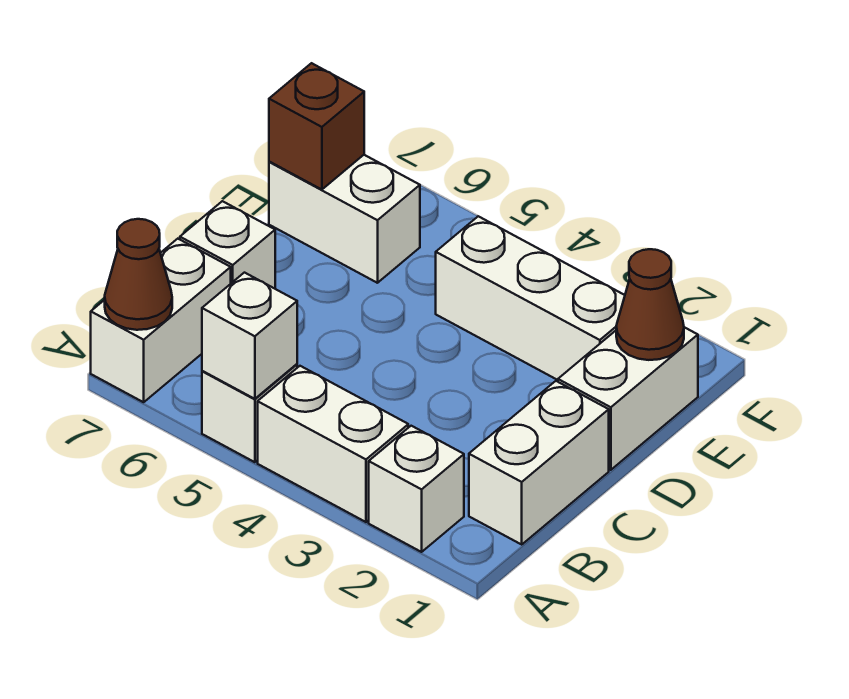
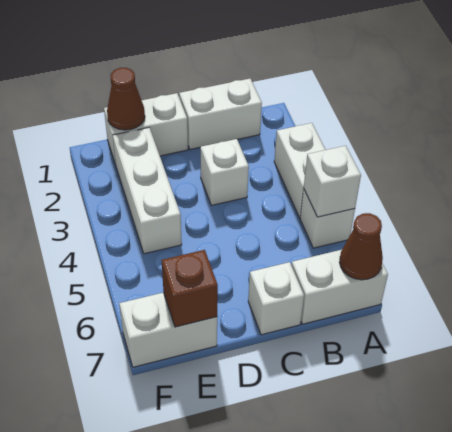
white 1x1 brick [369,426,464,552] -> white 1x1 brick moved to [200,139,249,205]
white 1x2 brick [269,155,420,283] -> white 1x2 brick turned to [119,292,217,367]

